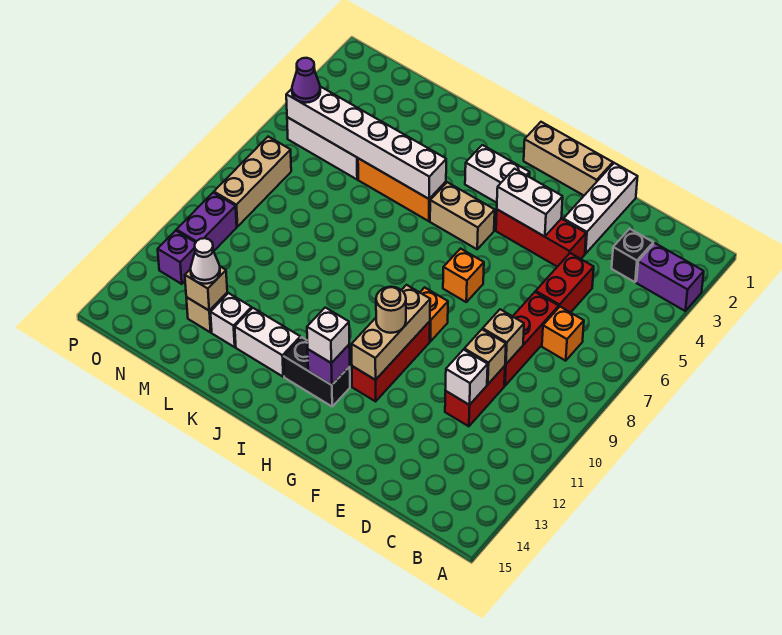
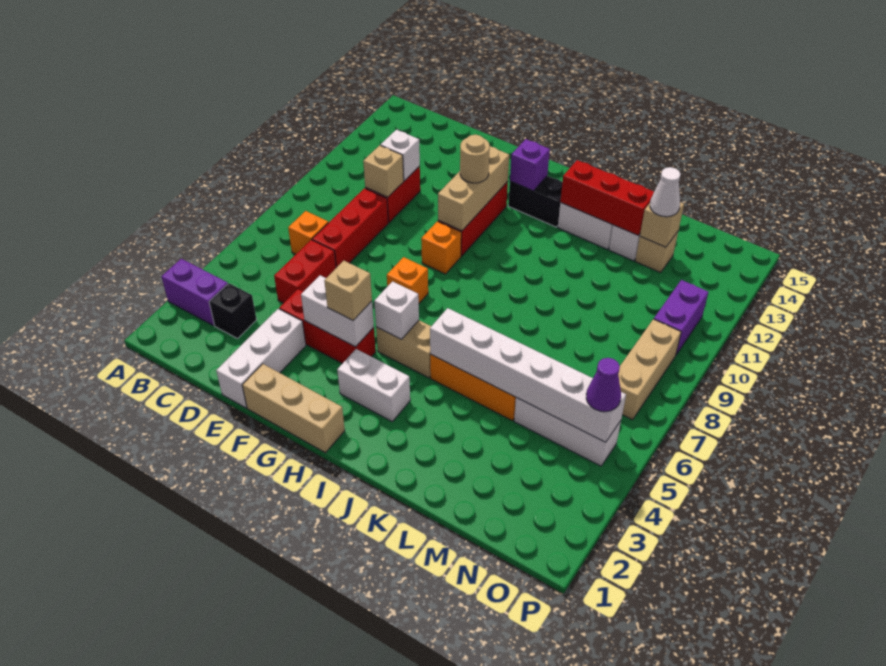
tan 1x1 brick [483,309,524,364] -> tan 1x1 brick moved to [324,261,372,320]
white 1x1 brick [307,308,349,363] -> white 1x1 brick moved to [374,281,419,339]
none -> red 1x3 brick [560,160,654,235]
purple 1x1 brick [158,231,196,284] -> none

